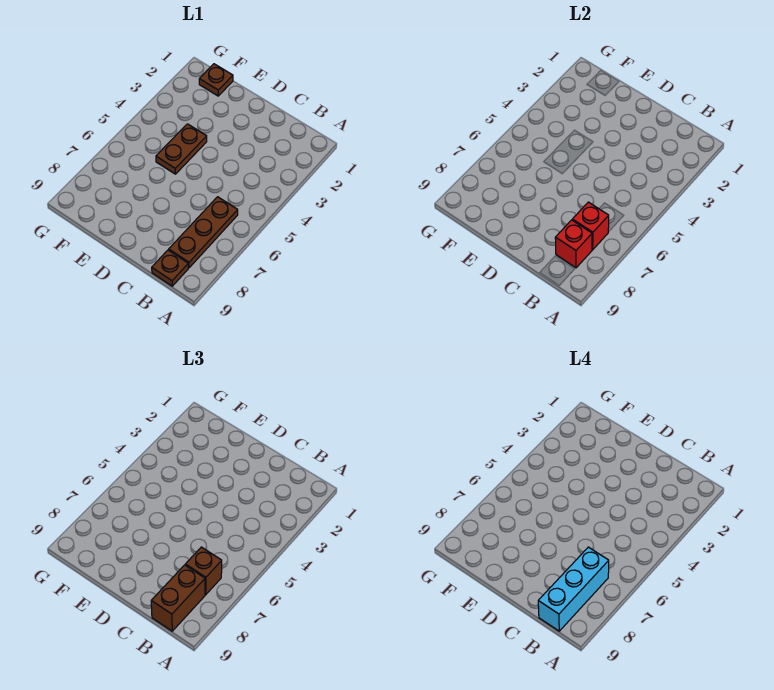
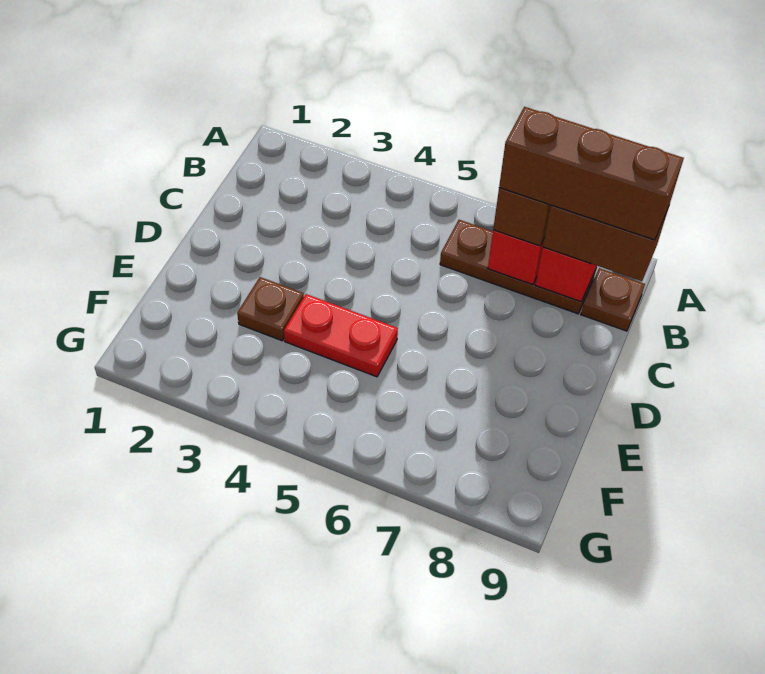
cyan 1x3 brick [538,547,609,631] -> brown 1x3 brick [499,107,684,240]
brown 1x2 plate [156,124,207,174] -> red 1x2 plate [284,294,398,377]
brown 1x1 plate [199,64,233,96] -> brown 1x1 plate moved to [237,277,304,341]

